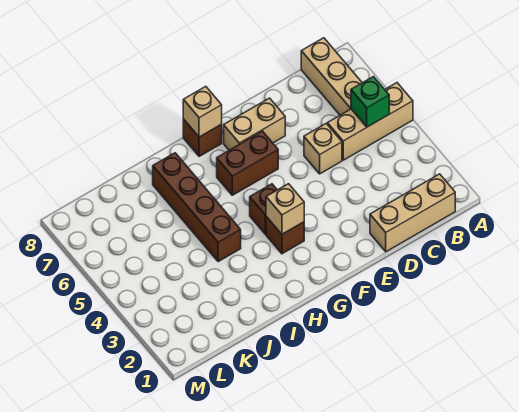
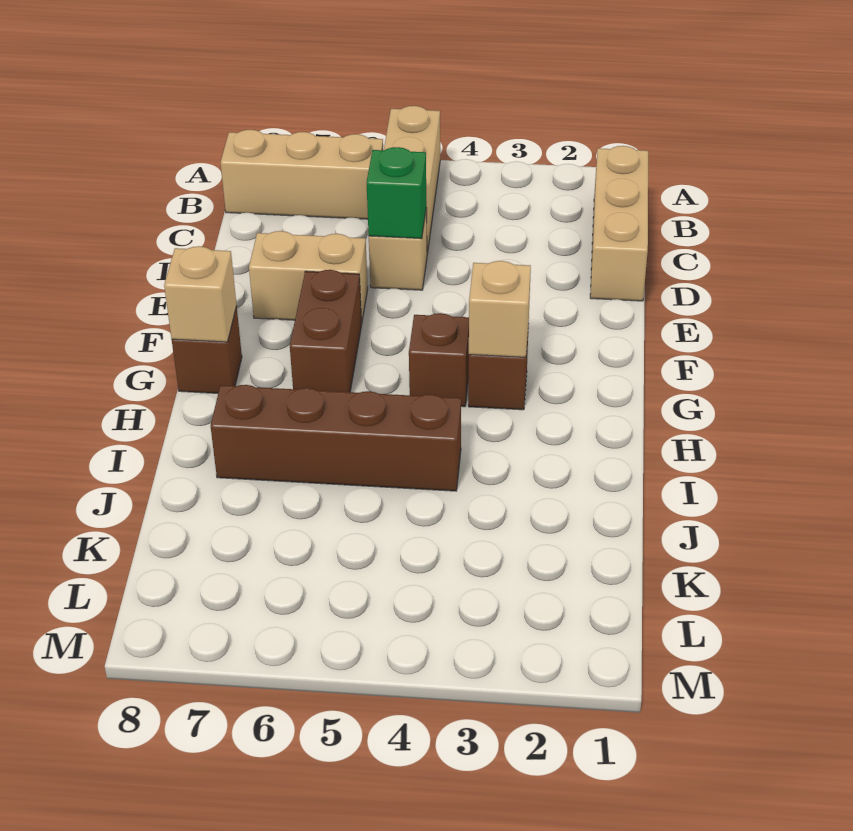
green 1x1 brick [351,77,389,127] -> green 1x1 brick moved to [367,147,426,239]
tan 1x2 brick [224,98,285,150] -> tan 1x2 brick turned to [249,231,368,324]

